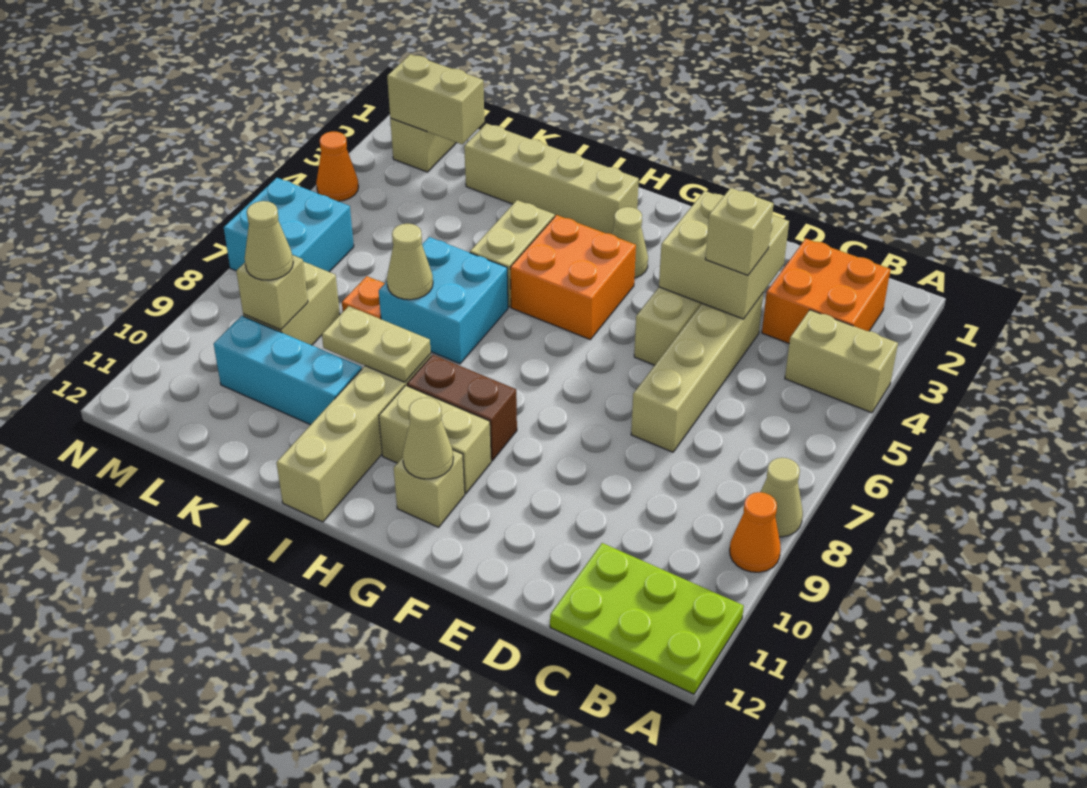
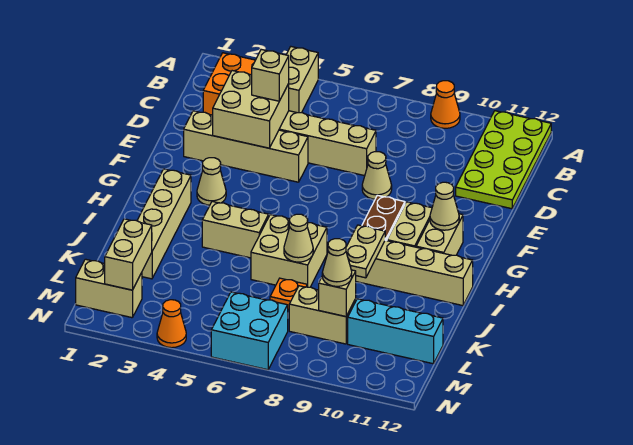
tan 1x1 cone [760,458,803,537] -> tan 1x1 cone moved to [362,152,392,199]
lime 2x3 plate [550,543,744,694] -> lime 2x4 plate [456,111,551,209]
orange 2x2 brick [510,215,636,339] -> none
tan 1x1 brick [394,450,465,527] -> tan 1x2 brick [416,214,463,255]
cyan 2x2 brick [379,237,508,364] -> tan 2x2 brick [251,215,327,287]
cyan 1x3 brick [214,316,362,425] -> cyan 1x3 brick turned to [348,299,443,364]

